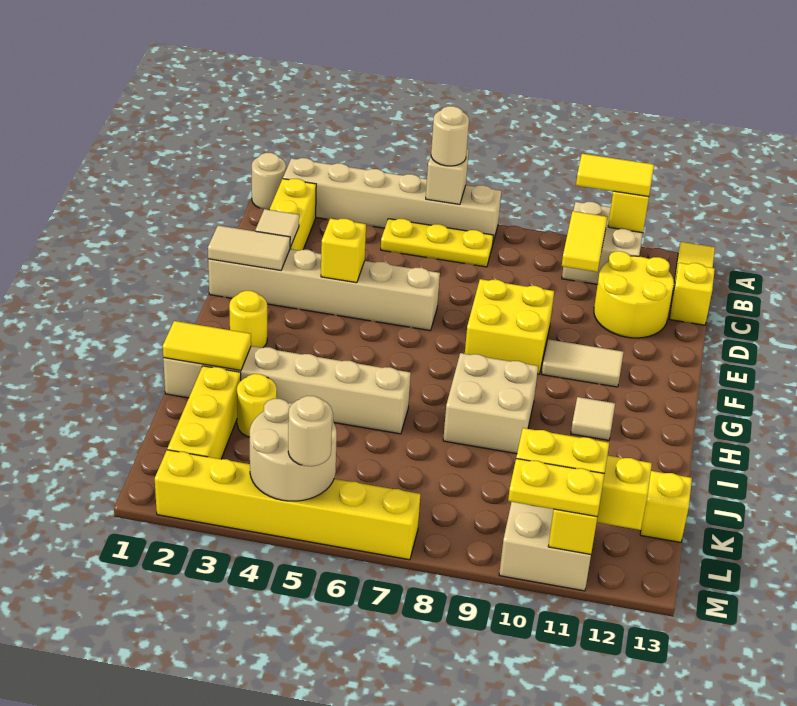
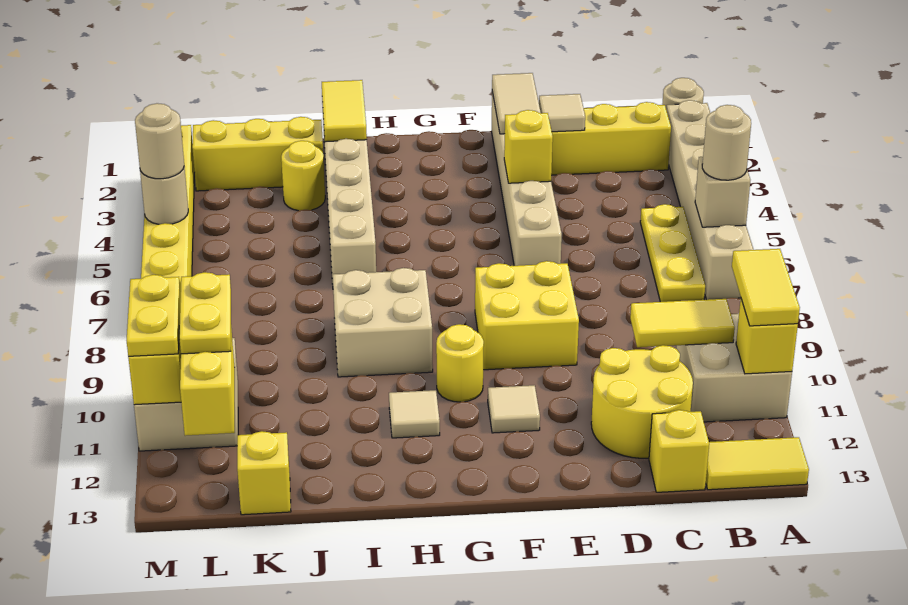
tan 1x2 tile [542,339,624,387] -> tan 1x1 tile [488,385,540,433]
yellow 1x1 round brick [229,291,267,348] -> yellow 1x1 round brick moved to [436,324,484,402]
tan 2x2 round brick [250,399,337,501] -> tan 1x1 round brick [140,167,188,224]

